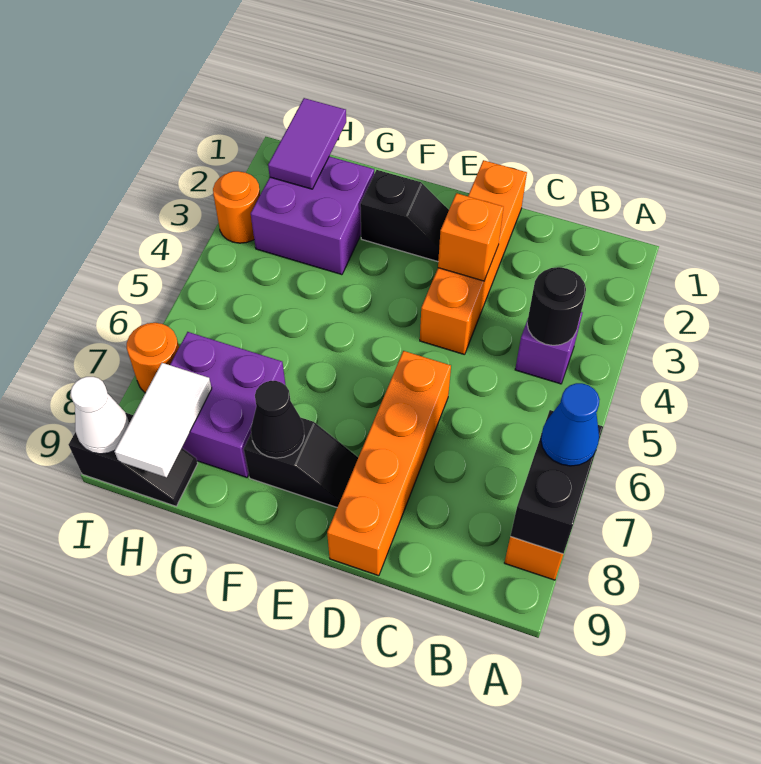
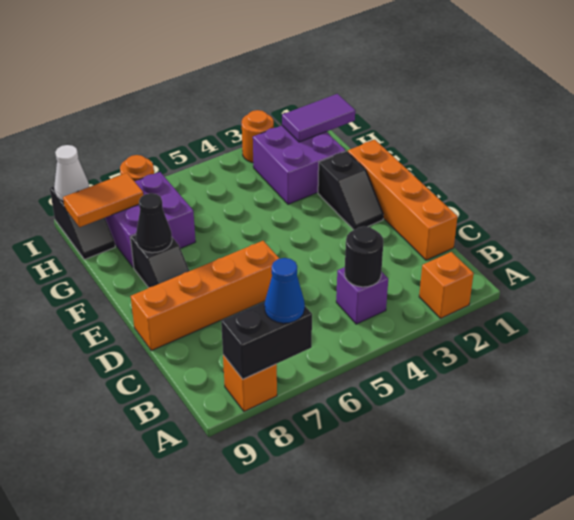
orange 1x4 brick [420,160,527,355] -> orange 1x4 brick turned to [348,140,458,260]
orange 1x1 brick [438,193,504,281] -> orange 1x1 brick moved to [419,252,474,318]
white 1x2 tile [114,363,212,477] -> orange 1x2 tile [63,173,143,227]

